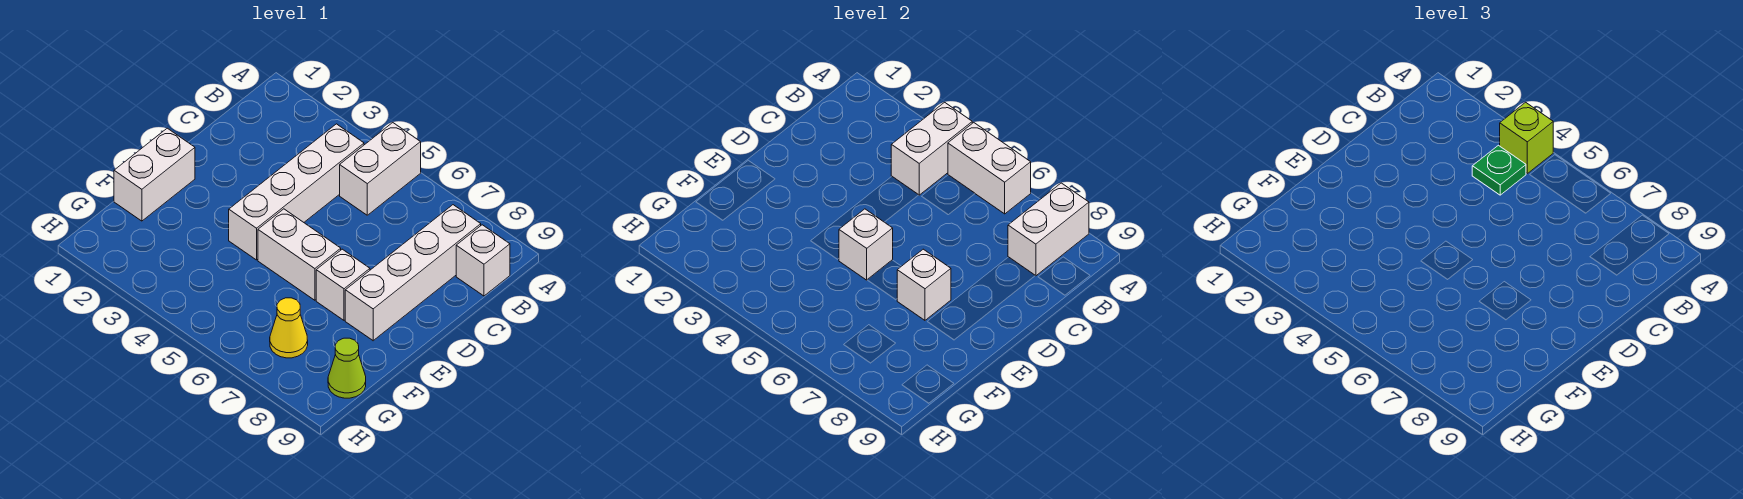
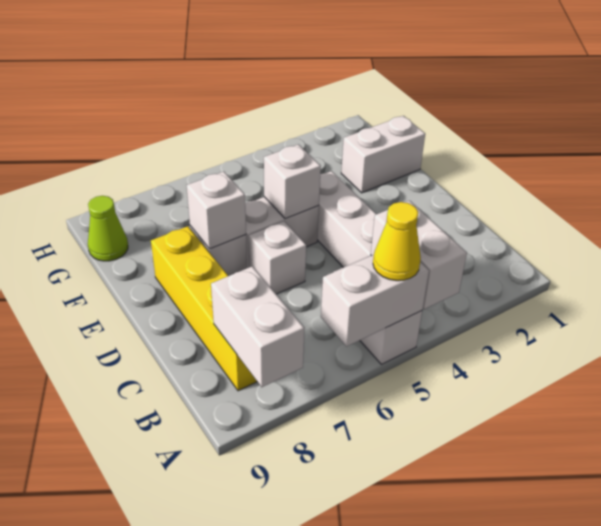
lime 1x1 brick [1500,102,1553,174] -> none
green 1x1 plate [1472,145,1526,195] -> none
white 1x4 brick [345,205,481,341] -> yellow 1x4 brick [151,226,257,391]
white 1x1 brick [456,225,510,296] -> white 1x1 brick moved to [249,221,306,294]
white 1x2 brick [114,128,195,221] -> white 1x2 brick turned to [341,116,425,193]
yellow 1x1 cone [270,298,308,358] -> yellow 1x1 cone moved to [373,202,421,281]

